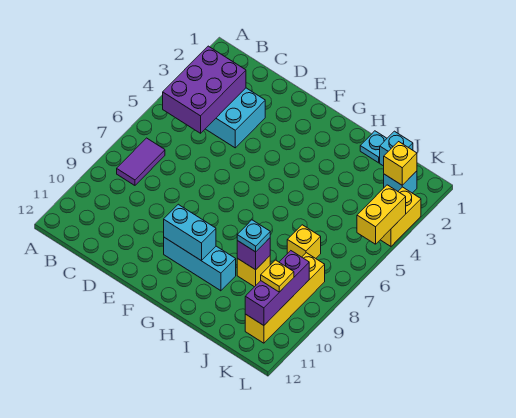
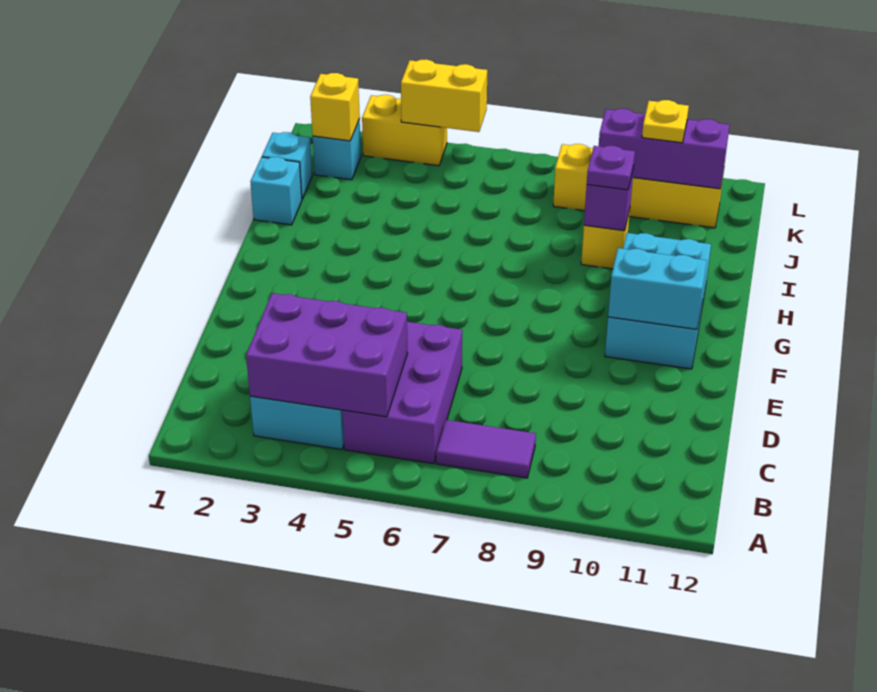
none -> purple 2x3 brick [343,322,462,464]
cyan 1x3 brick [164,237,236,291] -> cyan 2x3 brick [605,233,711,369]
cyan 1x2 brick [164,204,216,261] -> cyan 1x2 brick turned to [608,248,707,329]
cyan 1x1 plate [360,131,387,163] -> cyan 1x1 brick [250,157,302,225]
cyan 1x1 plate [237,220,270,252] -> purple 1x1 plate [587,146,635,190]
yellow 1x1 brick [287,225,321,258] -> none

